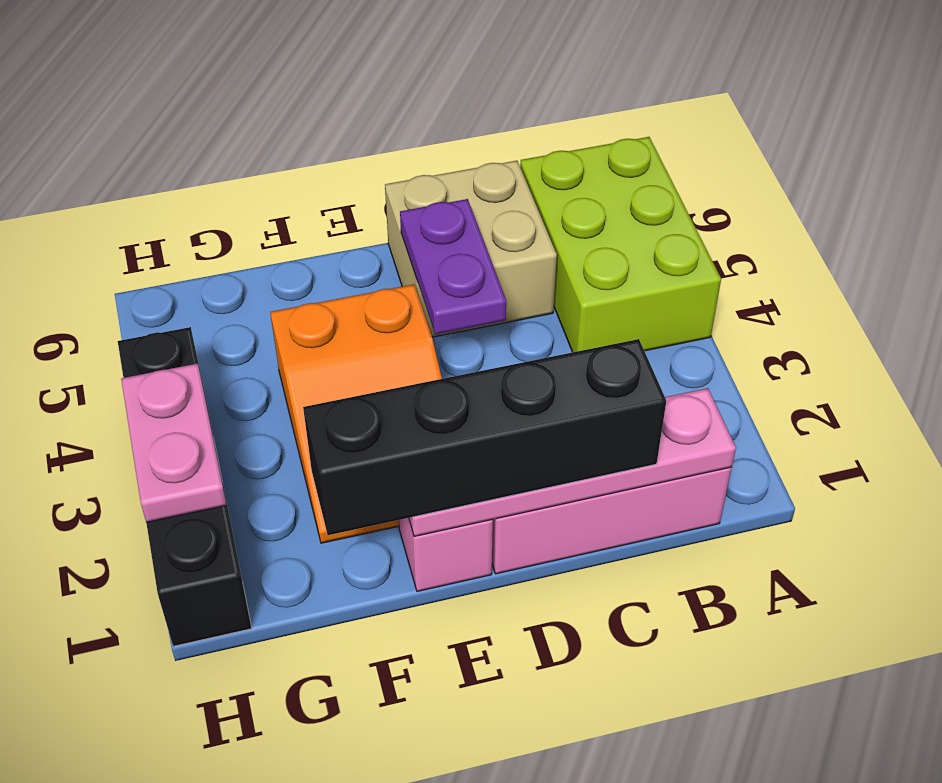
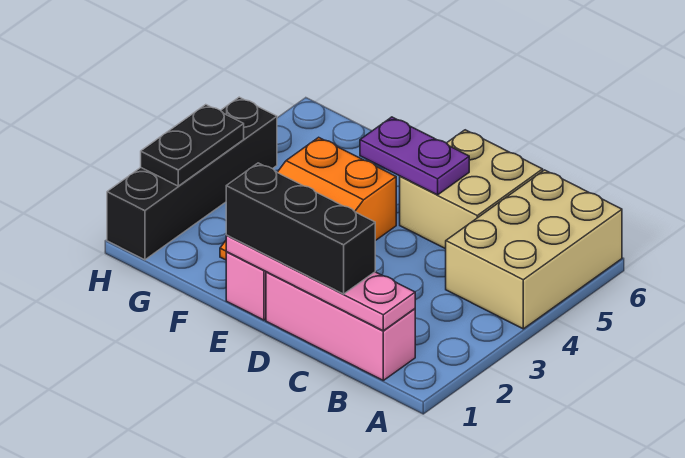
lime 2x3 brick [520,137,721,352] -> tan 2x3 brick [446,170,622,329]
black 1x4 brick [303,339,666,535] -> black 1x3 brick [226,163,375,294]
purple 1x2 plate [400,199,506,334] -> purple 1x2 plate turned to [360,117,469,195]
pink 1x2 plate [121,363,226,522] -> black 1x2 plate [141,105,244,186]

